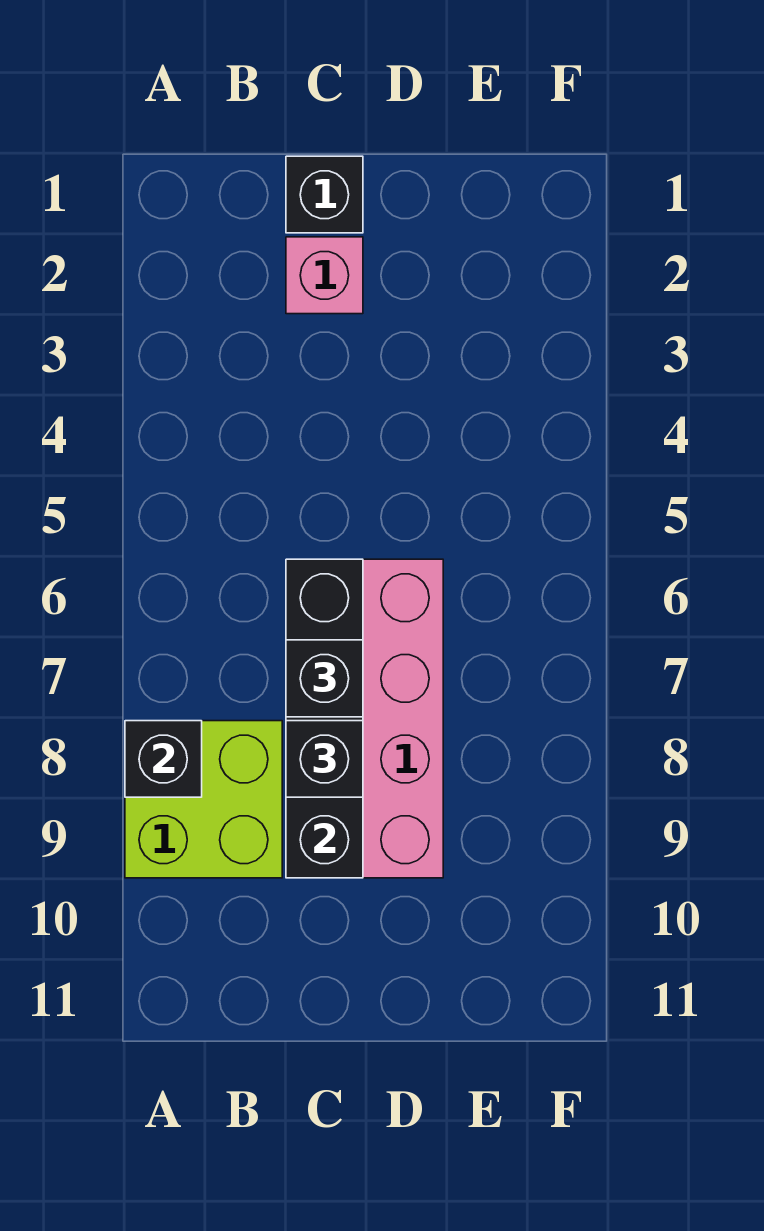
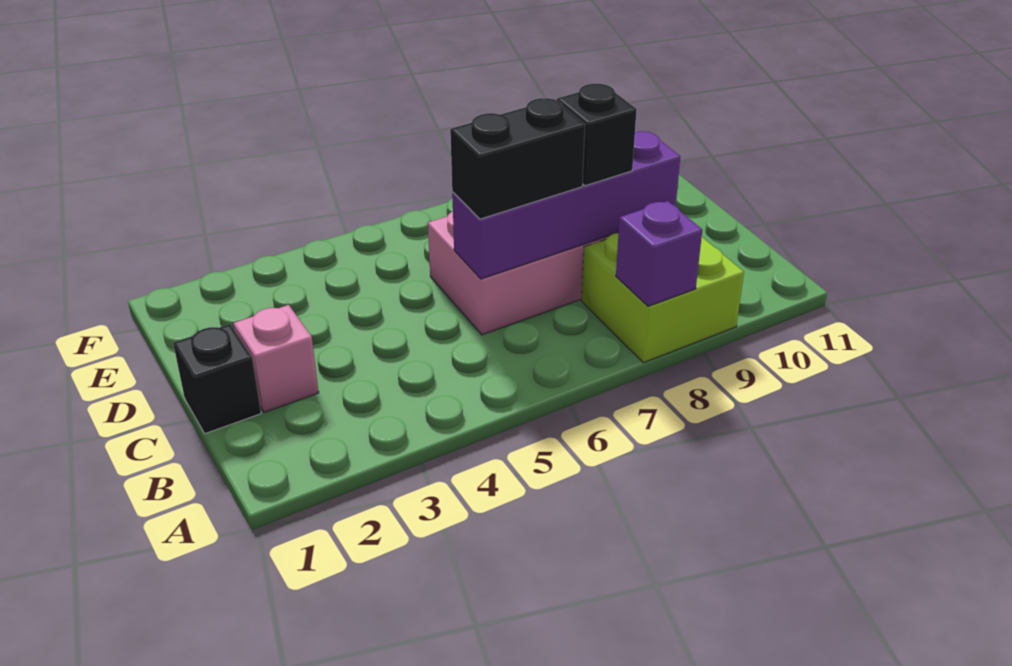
black 1x1 brick [125,721,202,797] -> purple 1x1 brick [616,201,702,306]
black 1x4 brick [286,559,363,878] -> purple 1x4 brick [452,131,680,279]
black 1x1 brick [286,640,363,717] -> black 1x2 brick [450,98,585,219]

